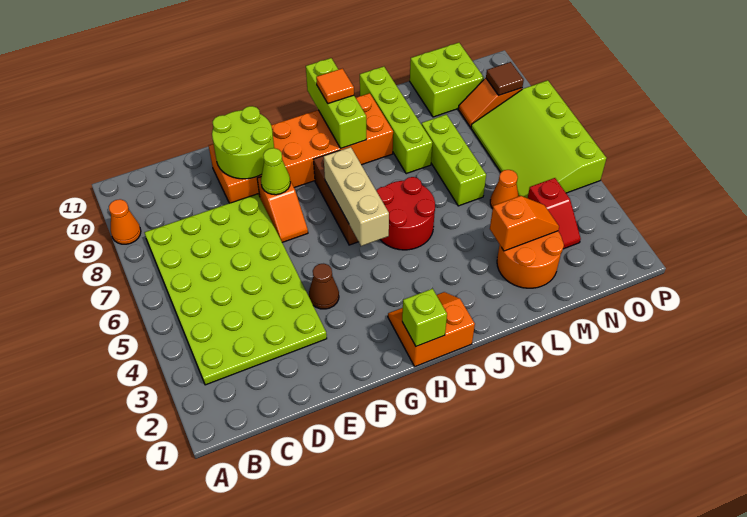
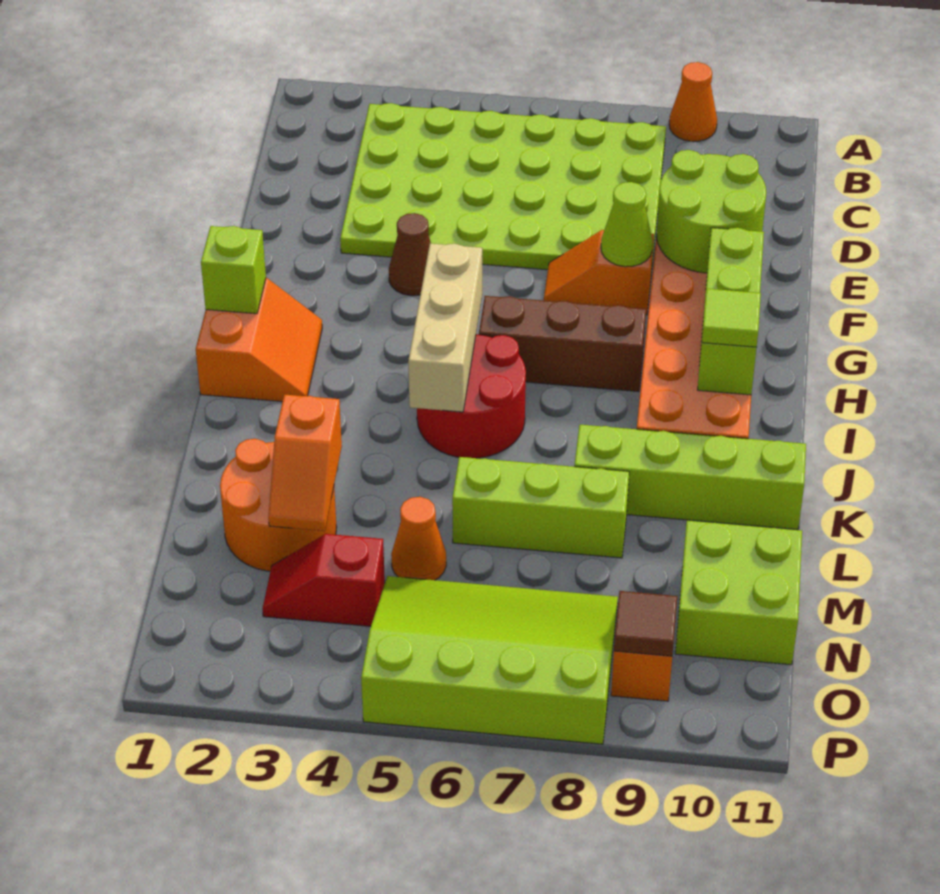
tan 1x3 brick [324,147,389,246] -> tan 1x3 brick turned to [408,244,482,412]
lime 1x3 brick [306,58,366,148] -> lime 1x3 brick turned to [698,228,764,395]
orange 1x1 tile [316,68,354,104] -> lime 1x1 tile [702,289,761,347]

